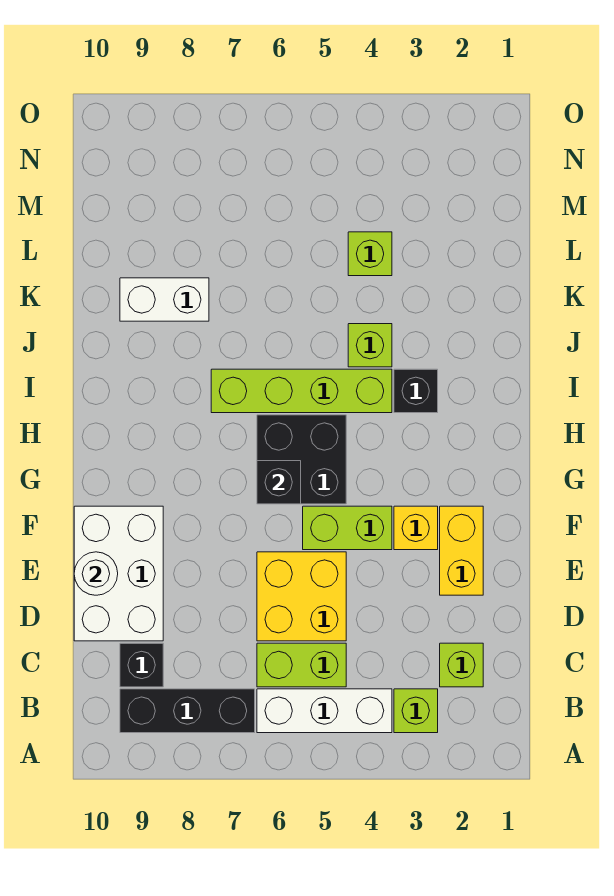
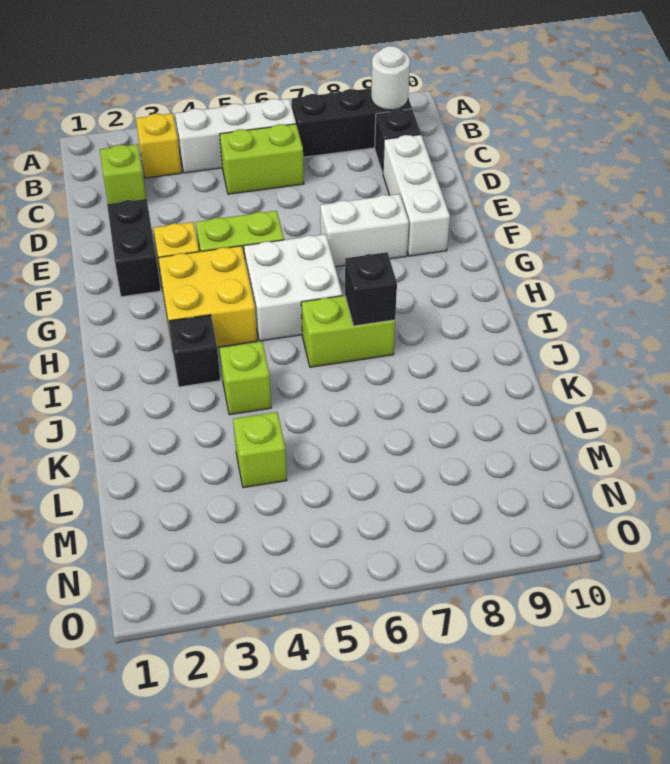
lime 1x1 brick [394,689,438,733] -> yellow 1x1 brick [136,113,182,178]
yellow 2x2 brick [257,552,346,641] -> yellow 2x2 brick moved to [158,246,257,347]
white 2x3 brick [74,506,163,641] -> white 1x3 brick [383,135,450,256]
yellow 1x2 brick [440,506,483,595] -> black 1x2 brick [107,199,161,297]
white 1x1 round brick [74,552,118,595] -> white 1x1 round brick moved to [371,46,410,110]
black 2x2 brick [257,415,346,504] -> white 2x2 brick [244,234,342,341]
black 1x1 brick [257,461,301,504] -> black 1x1 brick moved to [345,252,397,326]
lime 1x4 brick [211,369,392,413] -> lime 1x2 brick [301,295,395,367]
white 1x2 brick [120,278,209,321] -> white 1x2 brick moved to [320,194,409,267]

